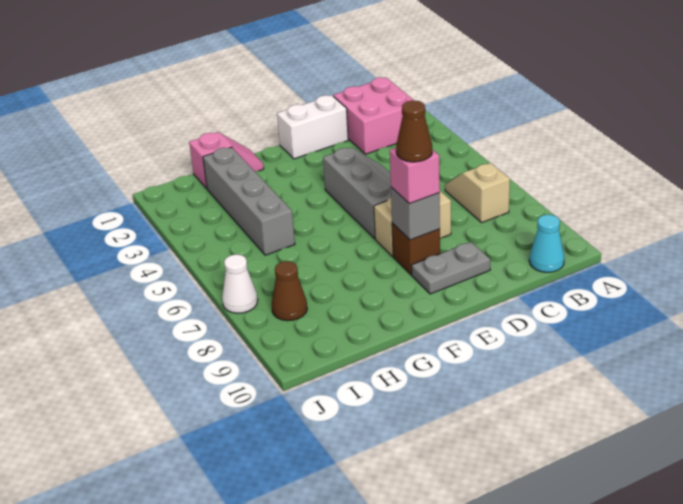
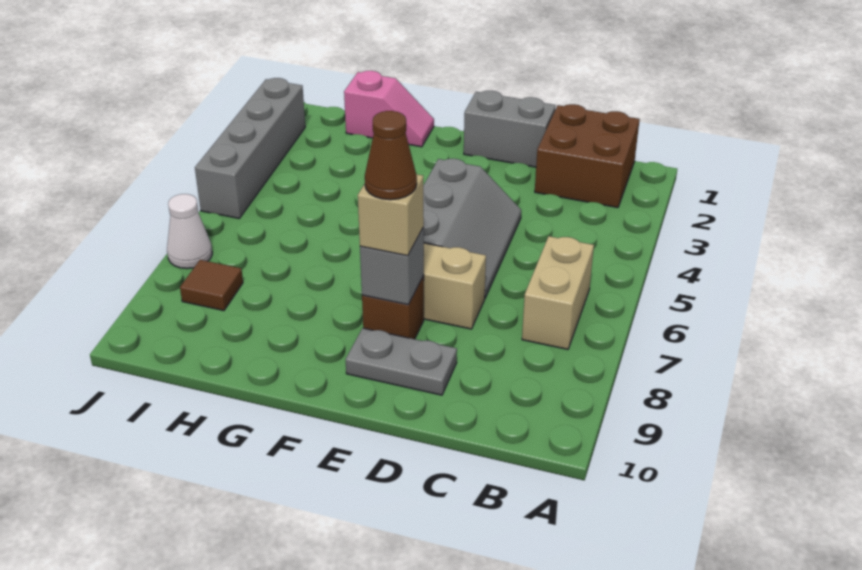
pink 2x2 brick [333,77,413,154] -> brown 2x2 brick [535,104,640,208]
tan 1x2 slope [445,163,510,222] -> tan 1x2 brick [522,236,594,349]
cyan 1x1 cone [529,214,564,272] -> none
white 1x2 brick [277,95,348,159] -> grey 1x2 brick [464,91,555,167]
pink 1x1 brick [390,148,440,203] -> tan 1x1 brick [358,174,424,256]
grey 1x4 brick [203,147,295,255] -> grey 1x4 brick moved to [195,78,305,218]
brown 1x1 cone [272,261,307,321] -> brown 1x1 tile [180,260,243,311]

